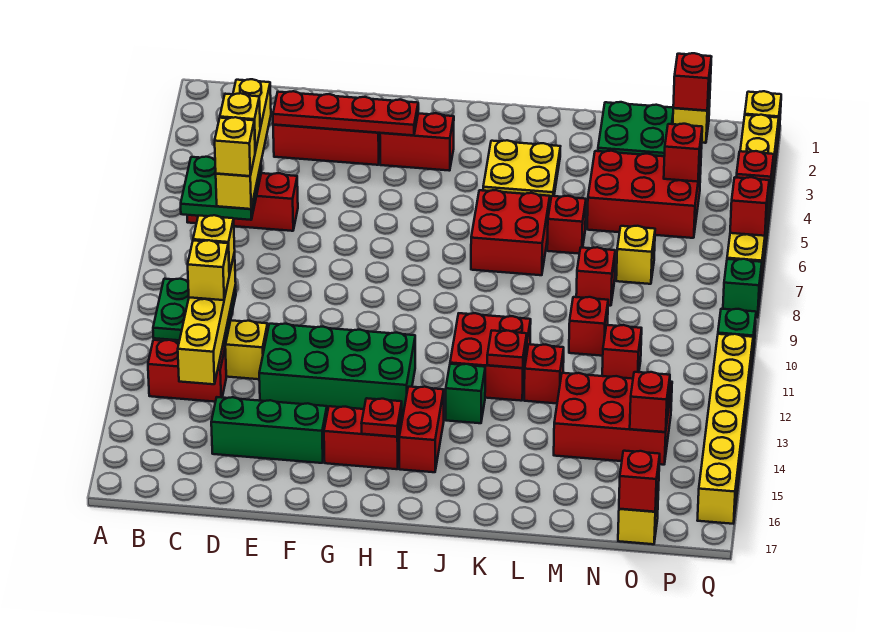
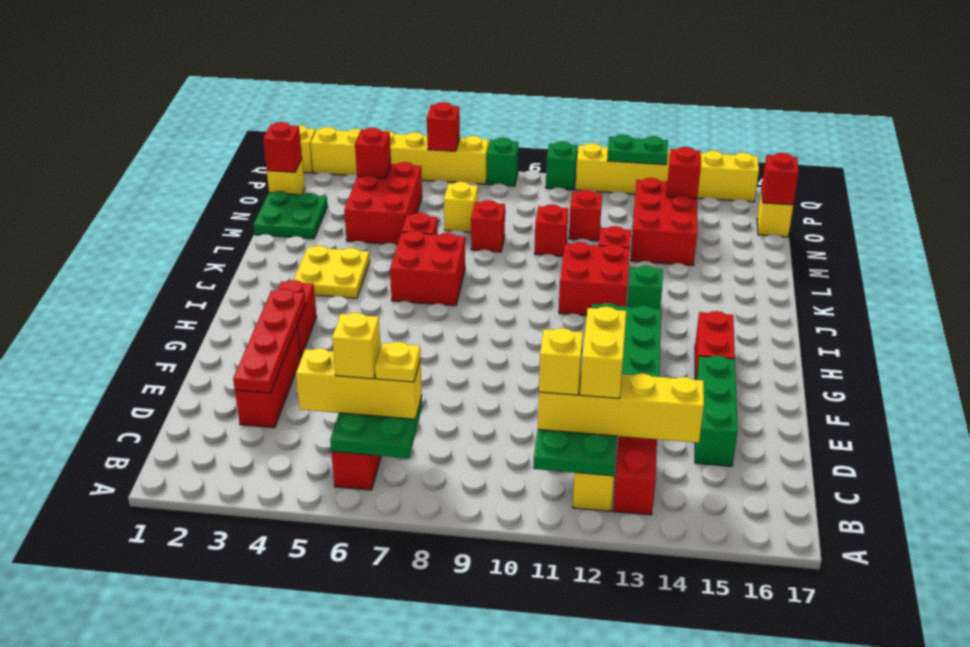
yellow 1x4 brick [216,79,271,209] -> yellow 1x3 brick [296,348,422,419]
yellow 1x1 brick [215,117,255,176] -> yellow 1x1 plate [375,342,421,382]
yellow 1x1 brick [188,240,229,300] -> yellow 1x2 brick [580,307,626,399]
red 1x1 plate [362,398,402,437] -> none
red 1x2 brick [399,387,444,472] -> none
red 1x1 plate [487,331,527,368] -> none
red 1x1 plate [736,151,774,187] -> none
none -> green 1x2 plate [607,134,668,165]

